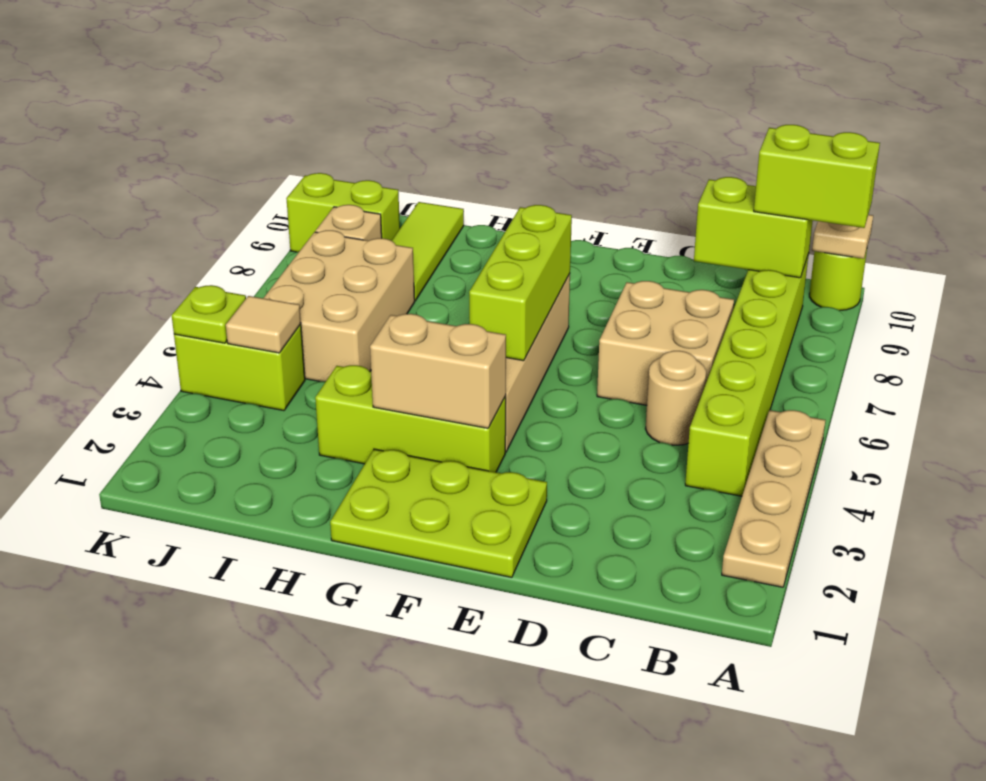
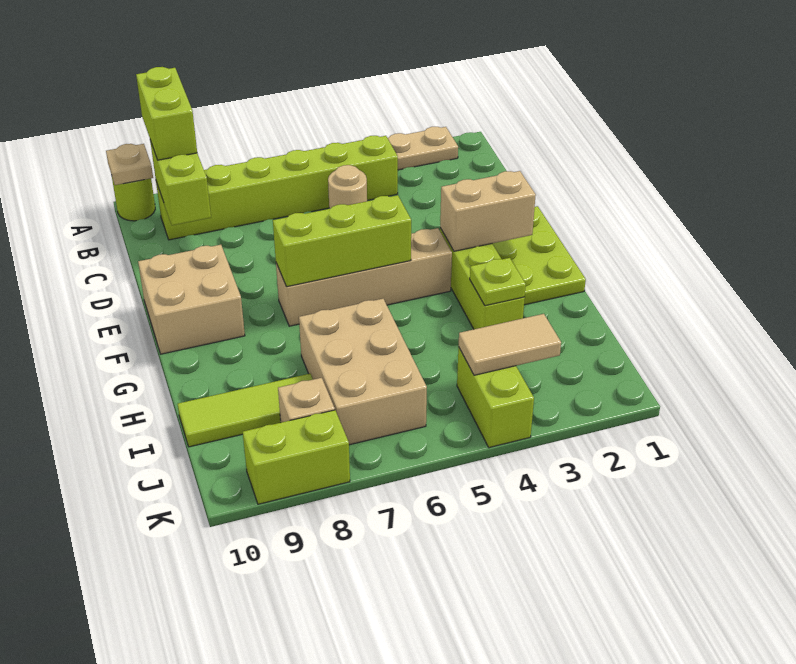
tan 2x2 brick [597,281,734,405] -> tan 2x2 brick moved to [138,245,245,354]
tan 1x2 brick [370,314,506,428] -> tan 1x2 brick turned to [440,171,536,251]
tan 2x3 brick [264,230,415,381] -> tan 2x3 brick turned to [299,299,427,445]
tan 1x1 tile [226,296,301,353] -> tan 1x2 tile [458,314,561,375]
lime 1x2 brick [286,173,400,252] -> lime 1x2 brick turned to [243,410,350,504]
lime 1x1 plate [172,285,246,343] -> lime 1x1 plate moved to [470,258,526,306]

